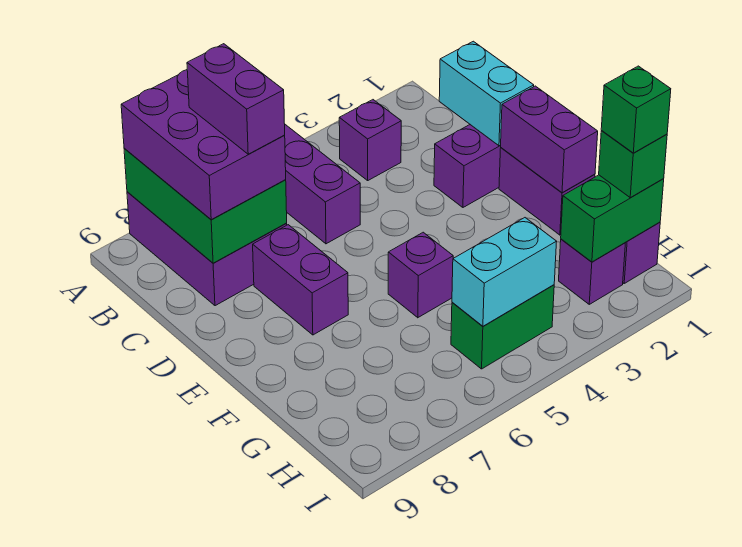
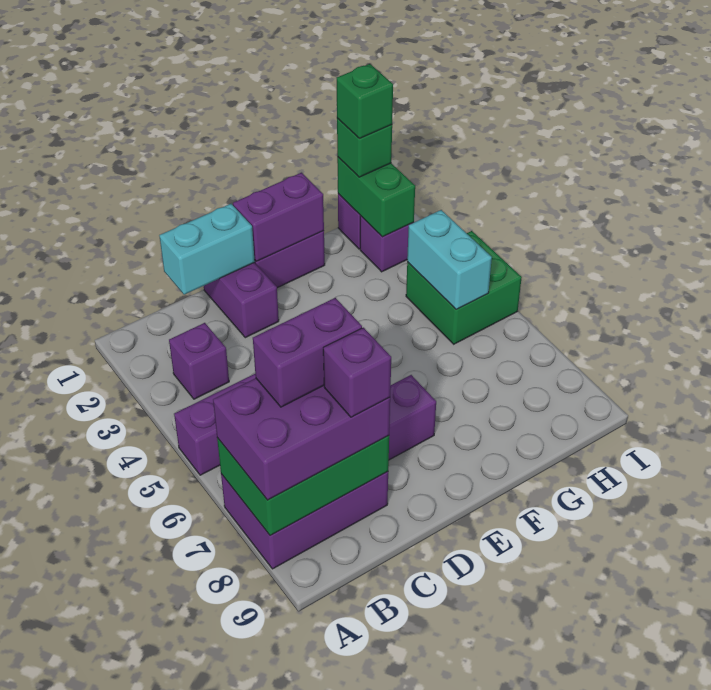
purple 1x1 brick [388,232,453,318] -> purple 1x1 brick moved to [323,328,391,417]
green 1x2 brick [451,285,554,369] -> green 2x2 brick [406,231,522,344]

